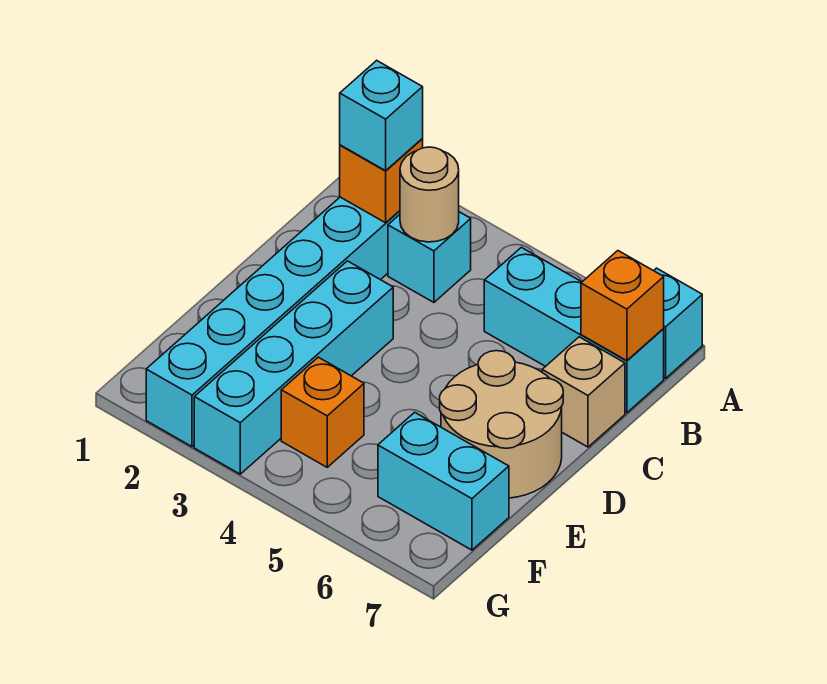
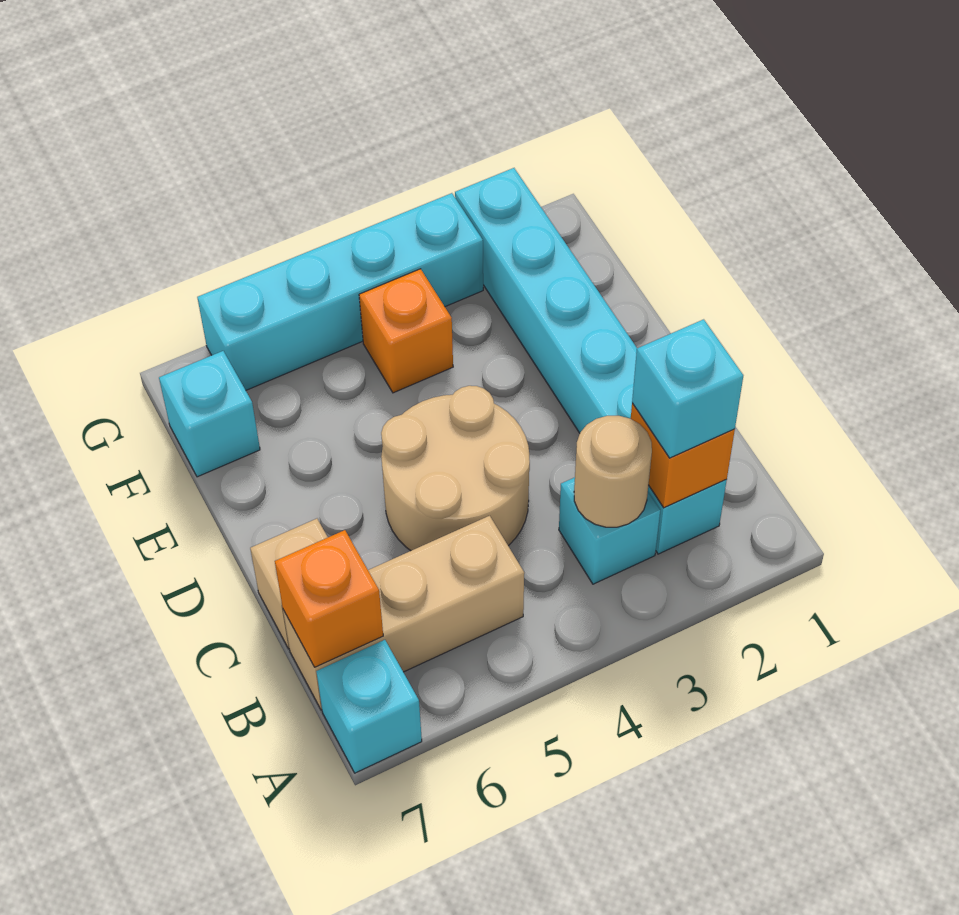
cyan 1x3 brick [484,247,664,413] -> tan 1x3 brick [283,516,524,710]
cyan 1x4 brick [194,261,393,474] -> cyan 1x4 brick turned to [197,193,483,390]
tan 2x2 round brick [440,351,563,498] -> tan 2x2 round brick moved to [381,386,530,551]
cyan 1x2 brick [378,412,509,550] -> cyan 1x1 brick [159,351,260,477]

